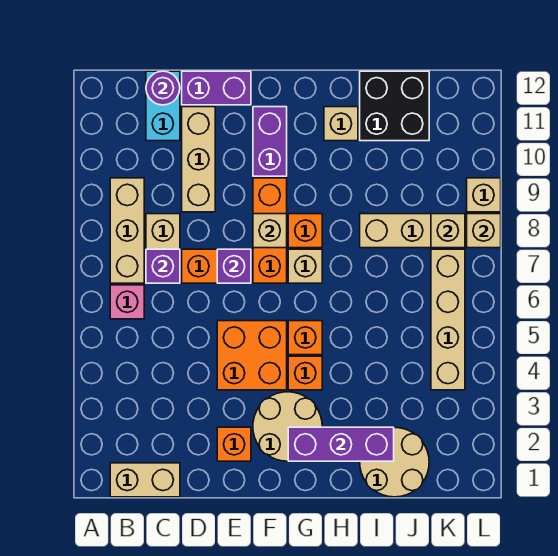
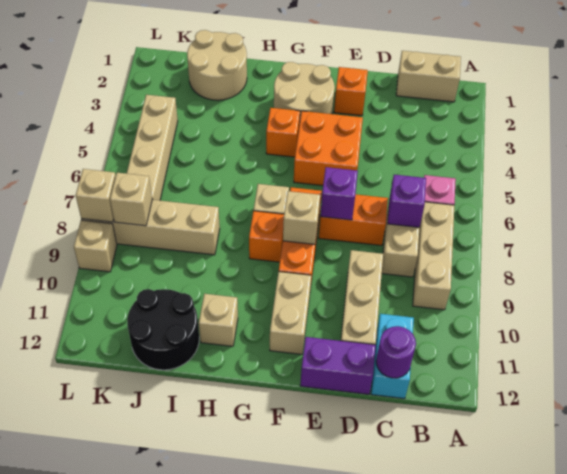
purple 1x2 brick [253,107,287,176] -> tan 1x2 brick [270,272,311,354]
purple 1x3 brick [288,427,394,461] -> none
orange 1x1 brick [288,321,322,355] -> none
black 2x2 brick [360,71,429,141] -> black 2x2 round brick [127,289,199,370]

